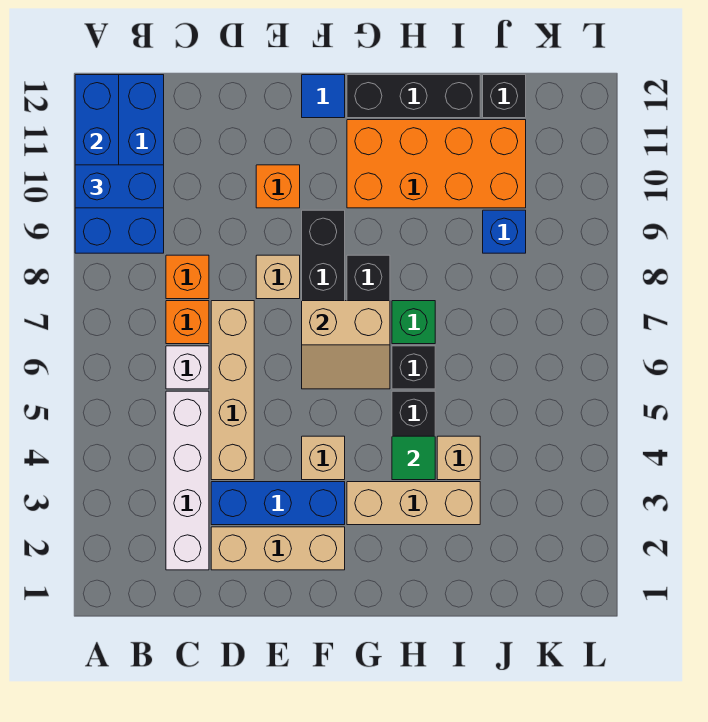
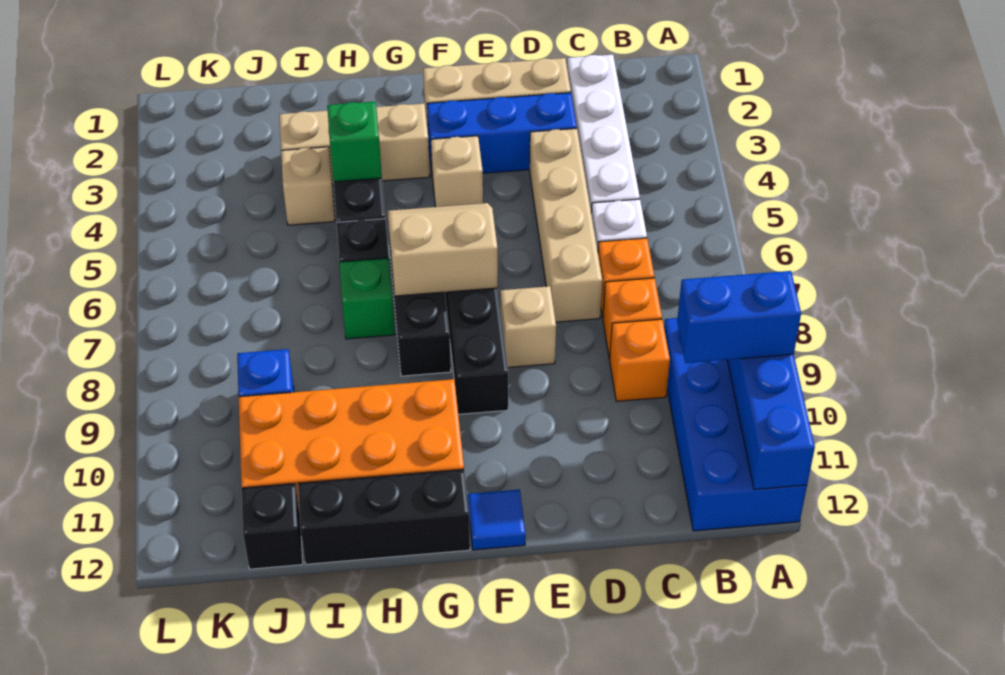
orange 1x1 brick [256,165,300,208] -> orange 1x1 brick moved to [610,319,670,401]
green 1x1 tile [392,436,435,480] -> green 1x1 brick [327,101,382,182]

